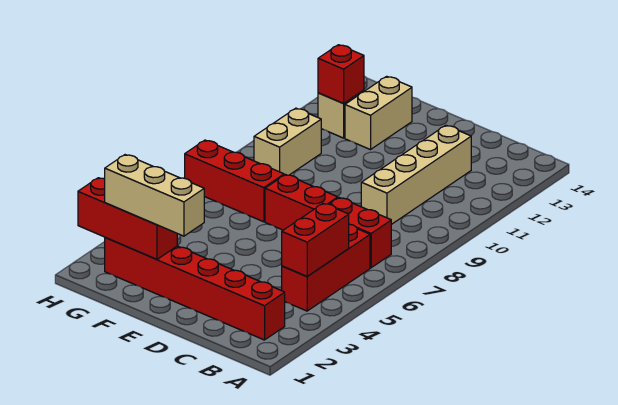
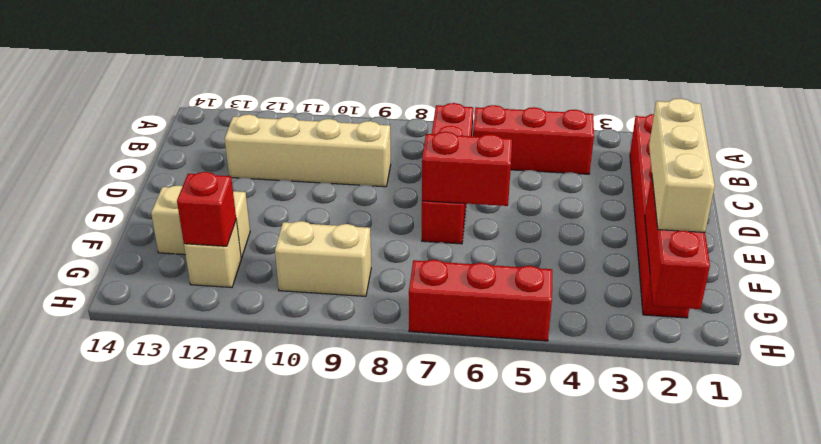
red 1x2 brick [282,203,349,276] -> red 1x2 brick moved to [422,132,512,206]
red 1x3 brick [185,140,284,222] -> red 1x3 brick turned to [409,260,552,341]

